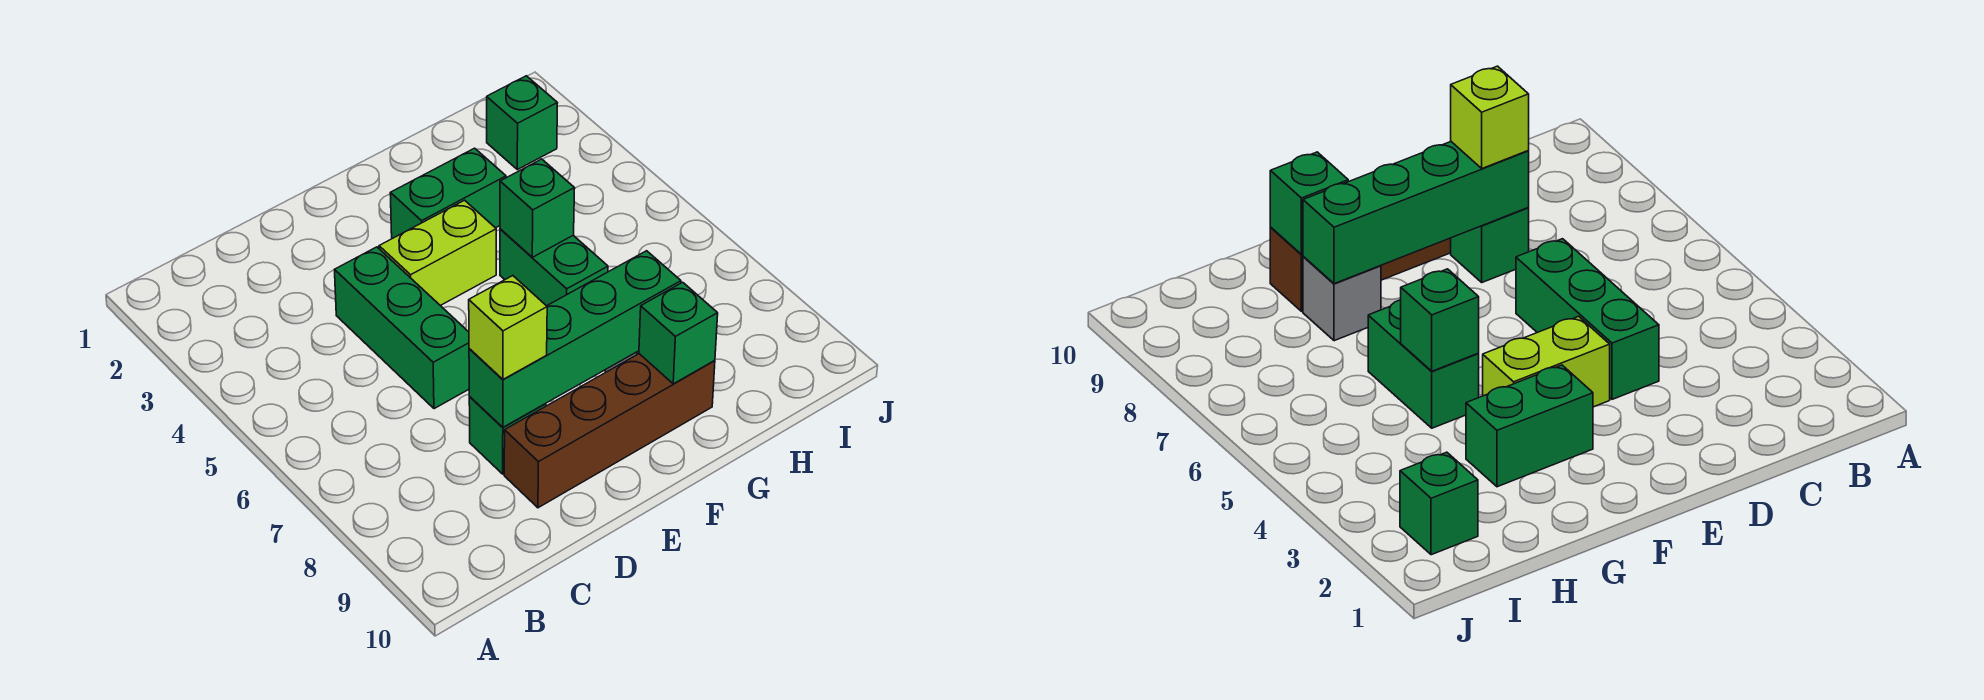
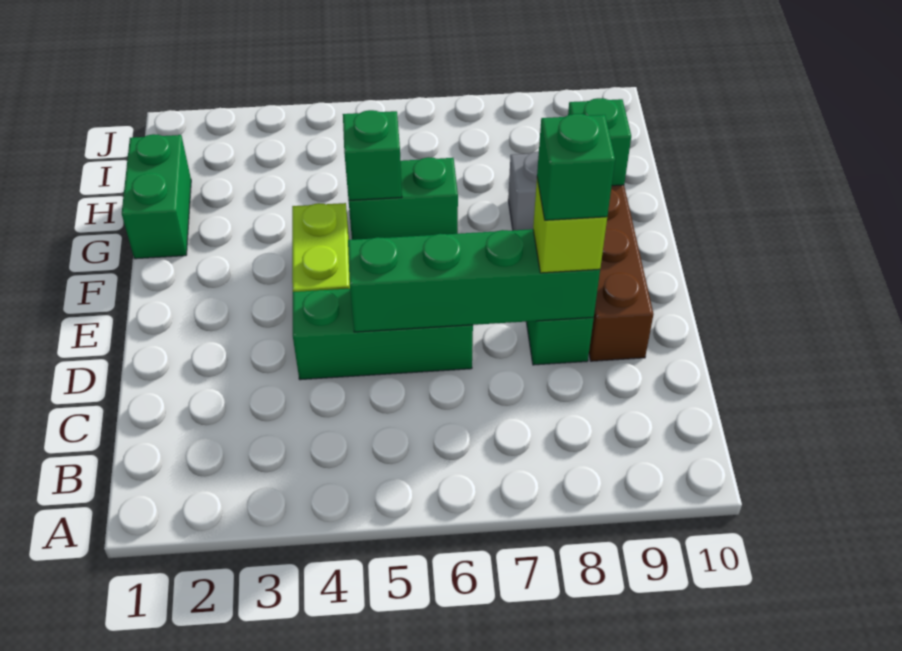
green 1x4 brick [469,251,681,427] -> green 1x4 brick turned to [348,229,600,332]
green 1x2 brick [390,148,506,239] -> green 1x2 brick moved to [122,134,191,259]
green 1x1 brick [487,76,557,170] -> green 1x1 brick moved to [537,114,615,220]

